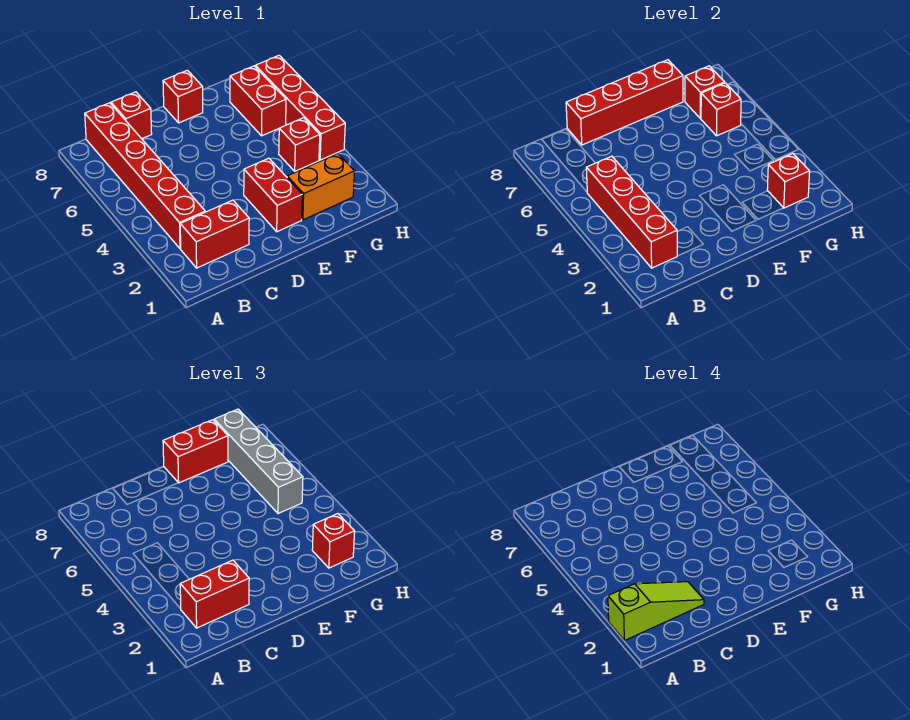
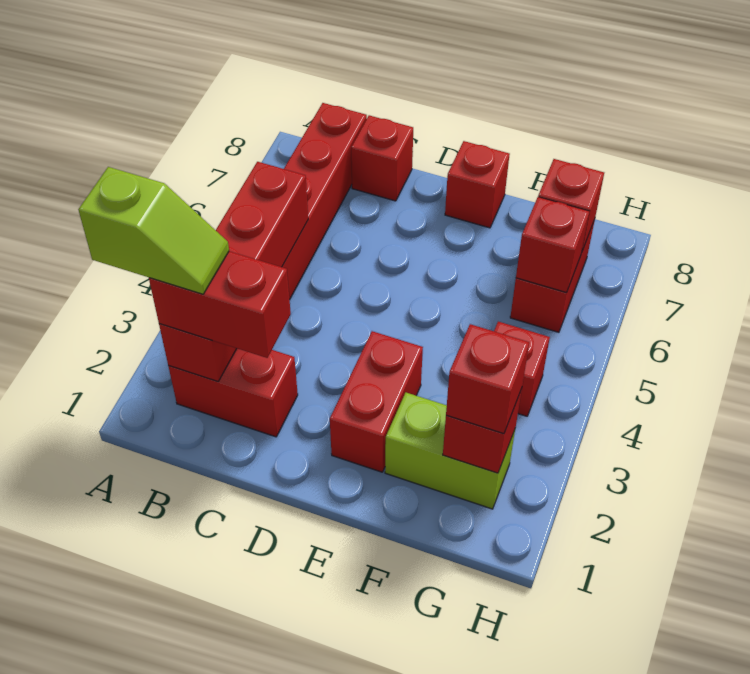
lime 1x3 slope [608,582,704,640] -> lime 1x2 slope [78,167,229,294]
red 1x4 brick [566,60,683,145] -> none
red 1x2 brick [163,420,228,483] -> none
orange 1x2 brick [287,154,355,220] -> lime 1x2 brick [385,393,515,509]
grey 1x4 brick [214,409,303,513] -> none
red 1x4 brick [255,55,345,160] -> none

